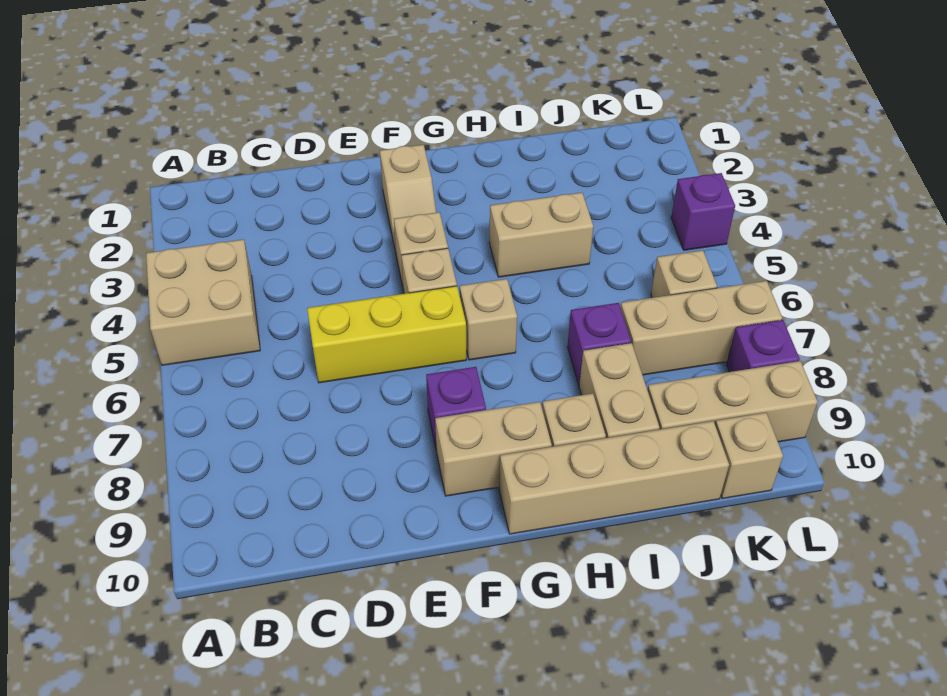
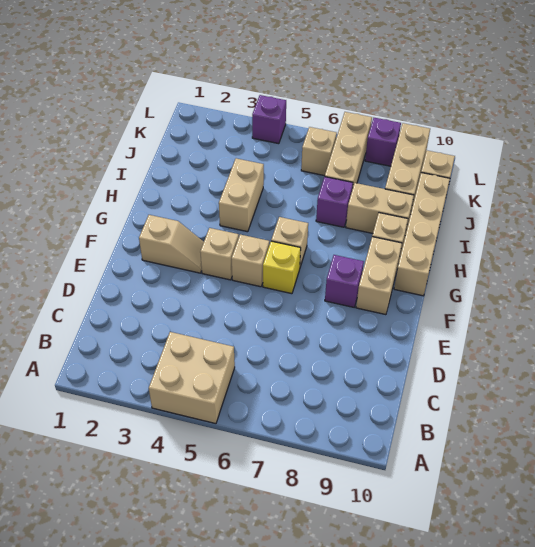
yellow 1x3 brick [307,286,466,383] -> yellow 1x1 brick [263,241,301,294]

